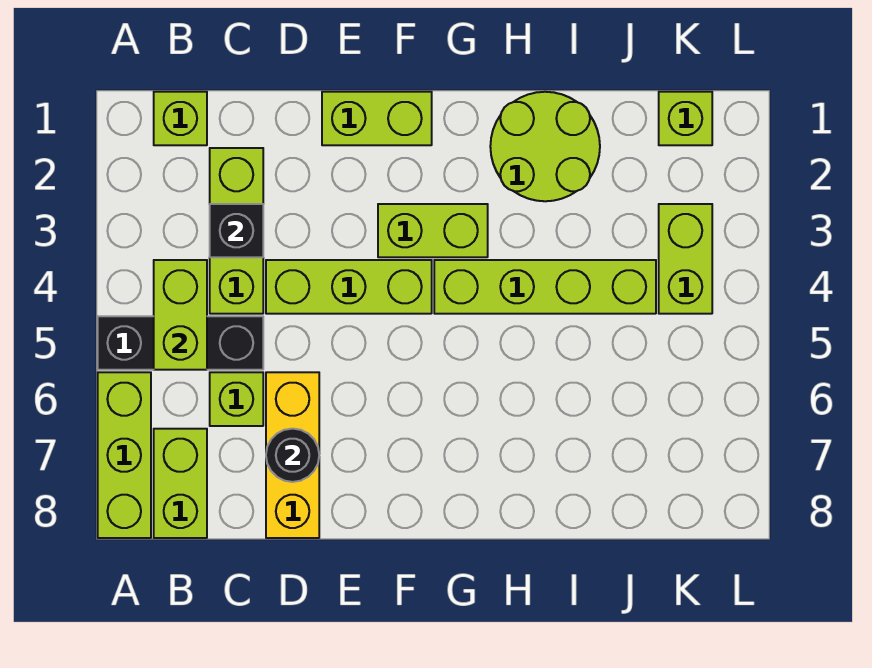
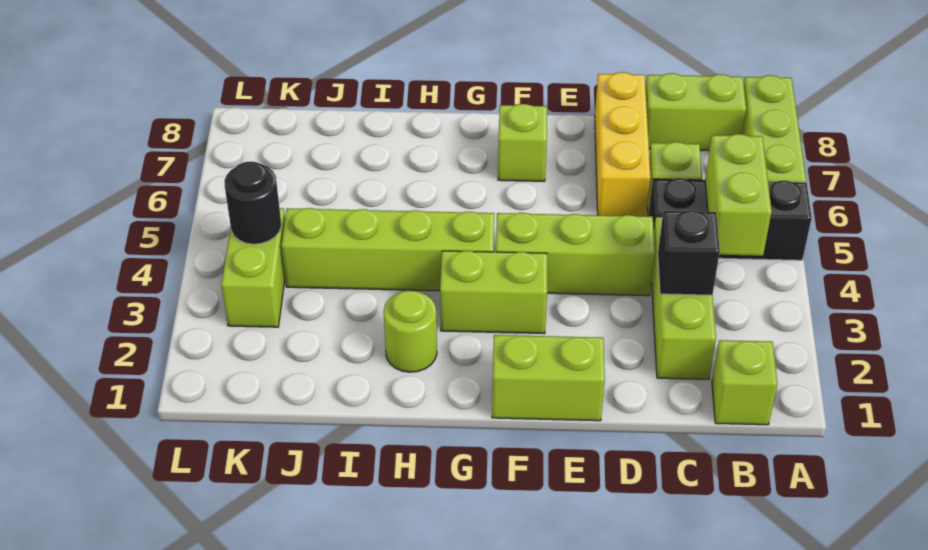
lime 1x2 brick [154,429,207,538] -> lime 1x2 brick turned to [645,73,746,150]
black 1x1 round brick [266,429,319,482] -> black 1x1 round brick moved to [224,162,281,244]
lime 2x2 round brick [490,92,600,201] -> lime 1x1 round brick [384,290,437,372]
lime 1x1 brick [659,92,712,145] -> lime 1x1 brick moved to [498,104,547,181]

